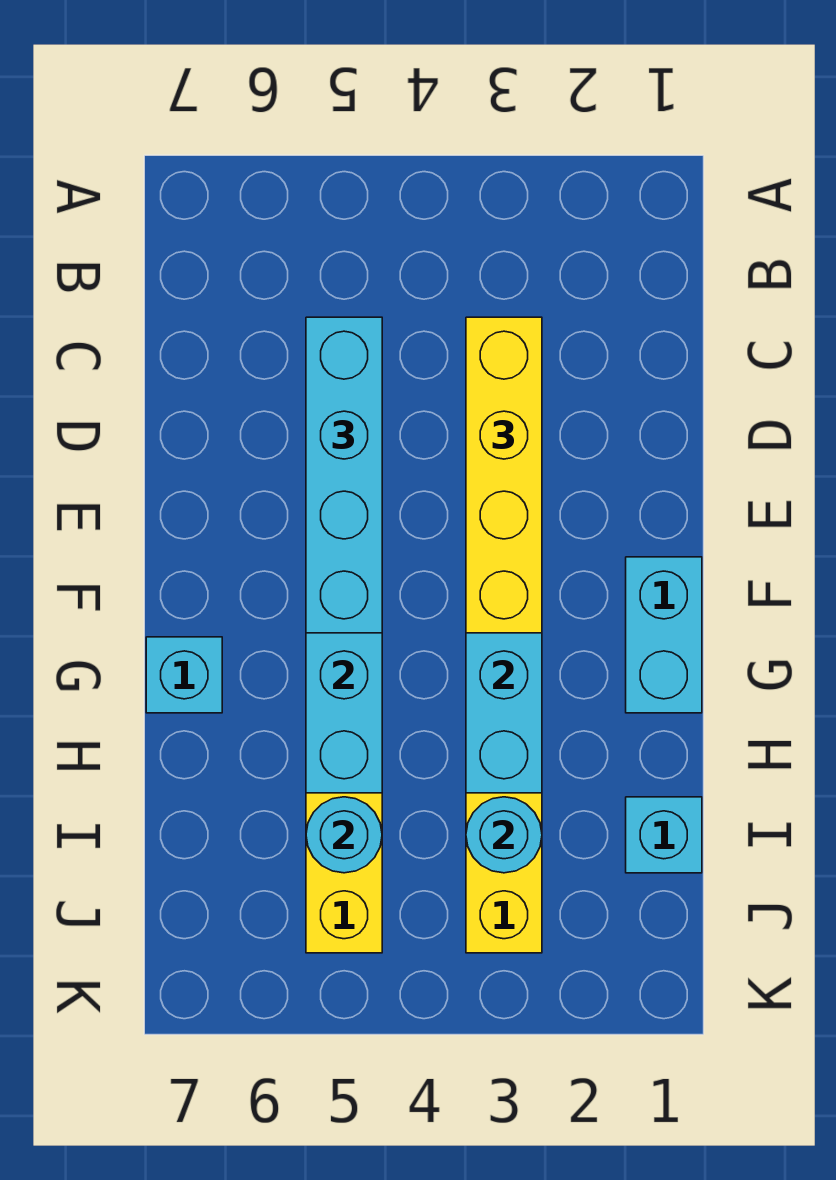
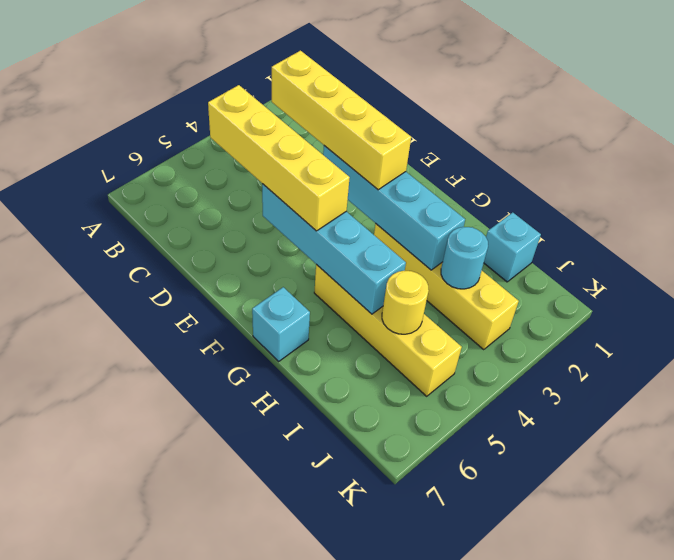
cyan 1x4 brick [306,317,382,633] -> yellow 1x4 brick [208,85,350,231]
cyan 1x2 brick [626,557,702,713] -> none
cyan 1x1 round brick [306,797,382,873] -> yellow 1x1 round brick [382,271,429,334]

